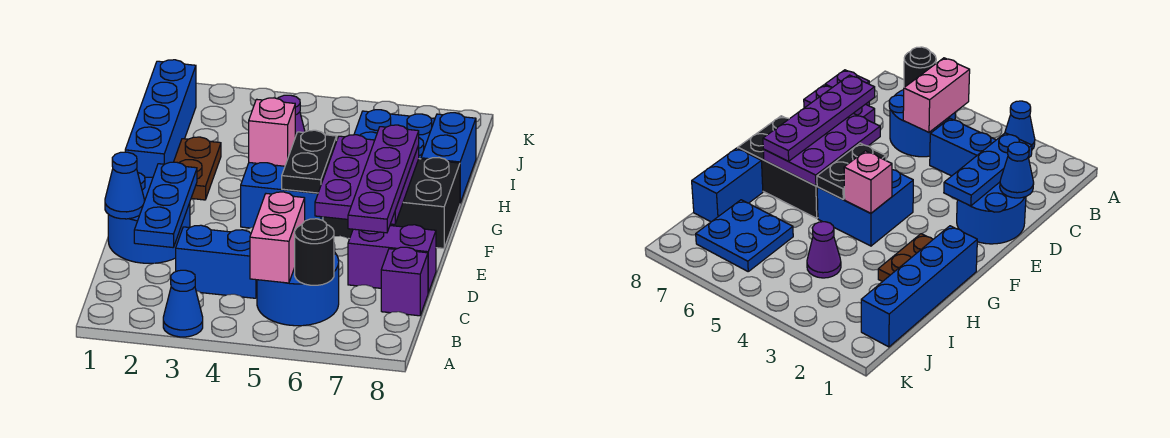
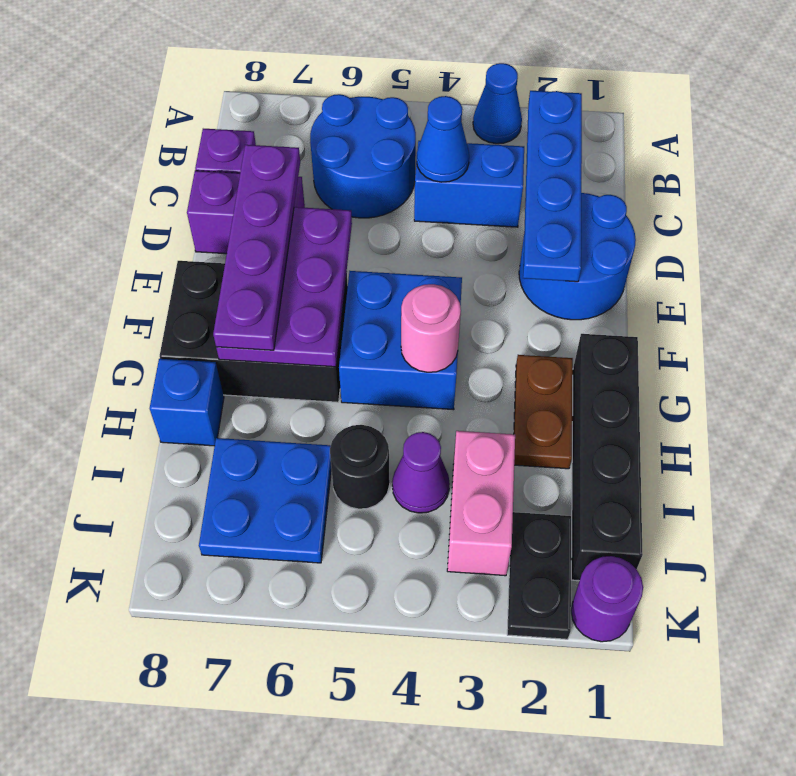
pink 1x2 brick [250,192,305,283] -> pink 1x2 brick moved to [447,431,515,576]
black 1x1 round brick [295,219,334,285] -> black 1x1 round brick moved to [330,425,390,509]
blue 1x3 plate [134,162,197,247] -> blue 1x4 plate [523,91,582,282]
blue 1x1 cone [105,152,144,219] -> blue 1x1 cone moved to [417,96,469,182]
black 1x2 plate [282,130,337,193] -> black 1x2 plate moved to [507,512,571,639]
blue 1x4 brick [125,60,196,177] -> black 1x4 brick [571,334,643,581]
pink 1x1 brick [249,98,295,166] -> pink 1x1 round brick [401,284,461,372]
blue 1x2 brick [421,113,476,203] -> blue 1x1 brick [150,359,224,446]
none -> purple 1x1 round brick [571,556,643,642]

